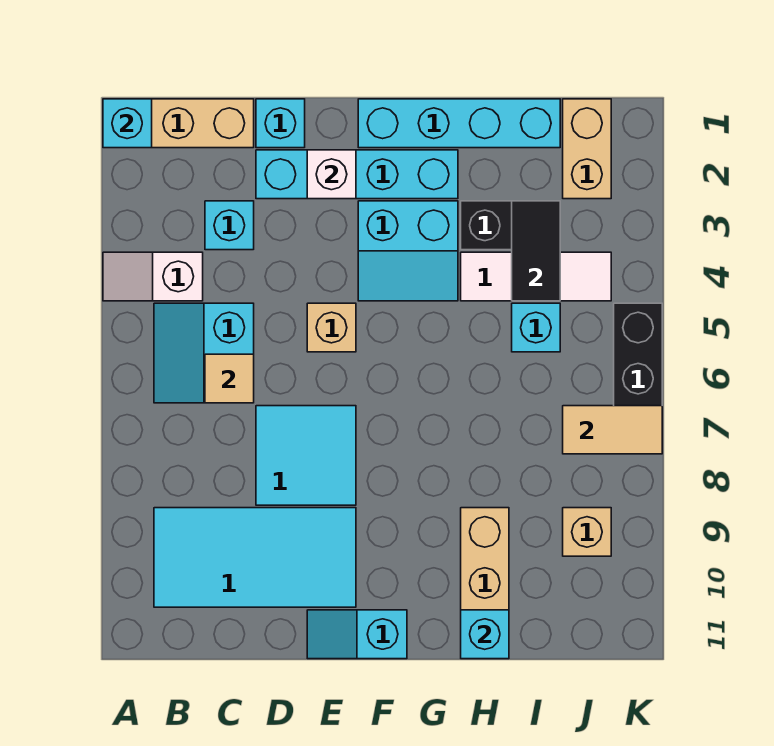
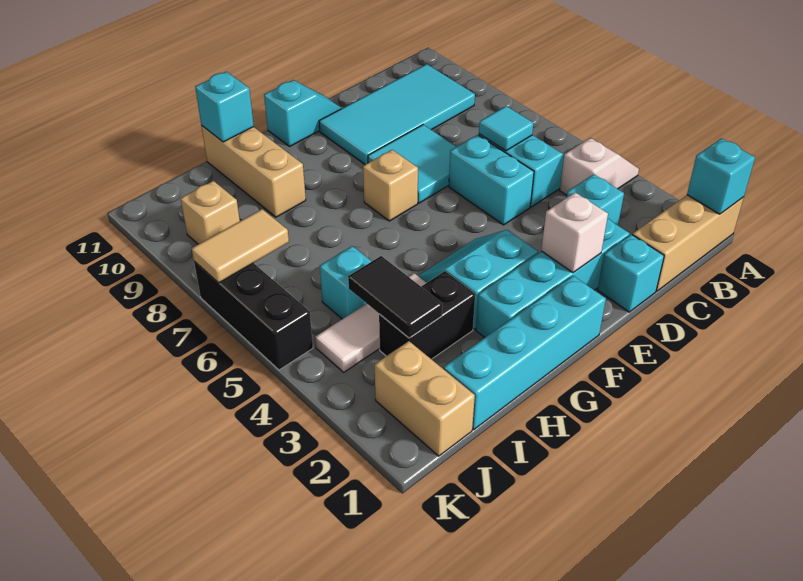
tan 1x1 tile [205,354,254,403] -> cyan 1x1 tile [479,106,533,151]
none -> cyan 1x2 brick [449,135,534,225]
tan 1x1 brick [307,303,356,352] -> tan 1x1 brick moved to [363,150,418,221]

